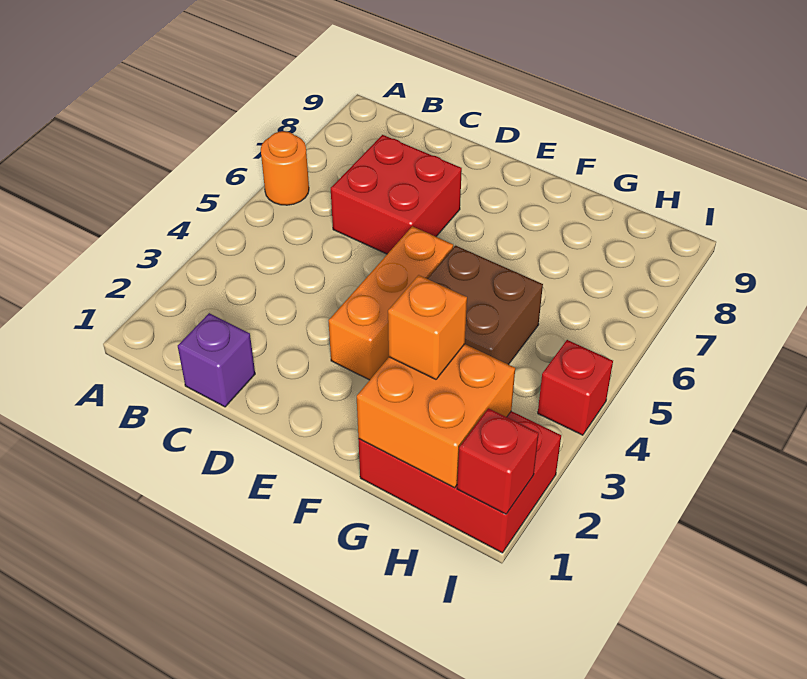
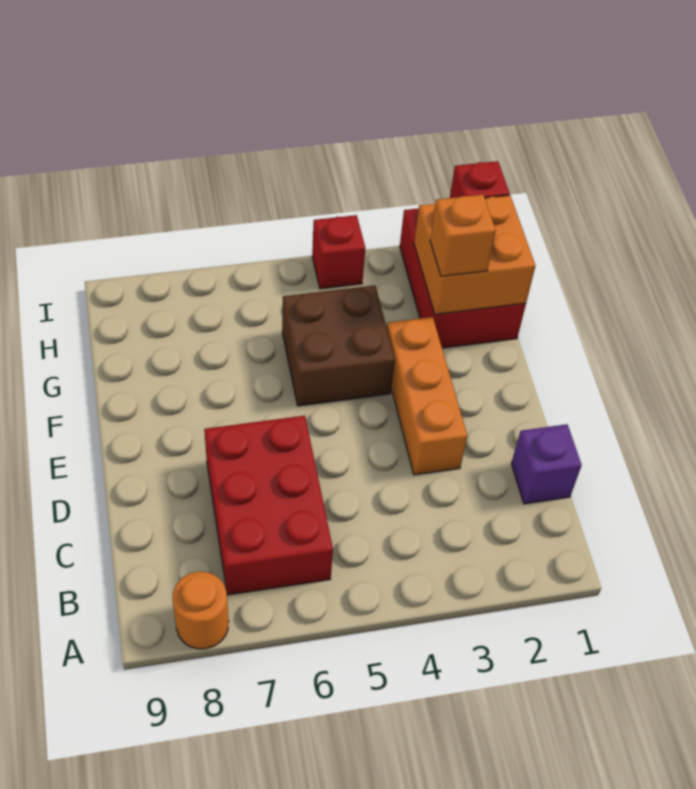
orange 1x1 round brick [261,131,309,205] -> orange 1x1 round brick moved to [173,572,229,649]
red 2x2 brick [331,135,462,254] -> red 2x3 brick [204,416,333,595]
orange 1x3 brick [328,226,453,380] -> orange 1x3 brick turned to [387,317,467,475]

